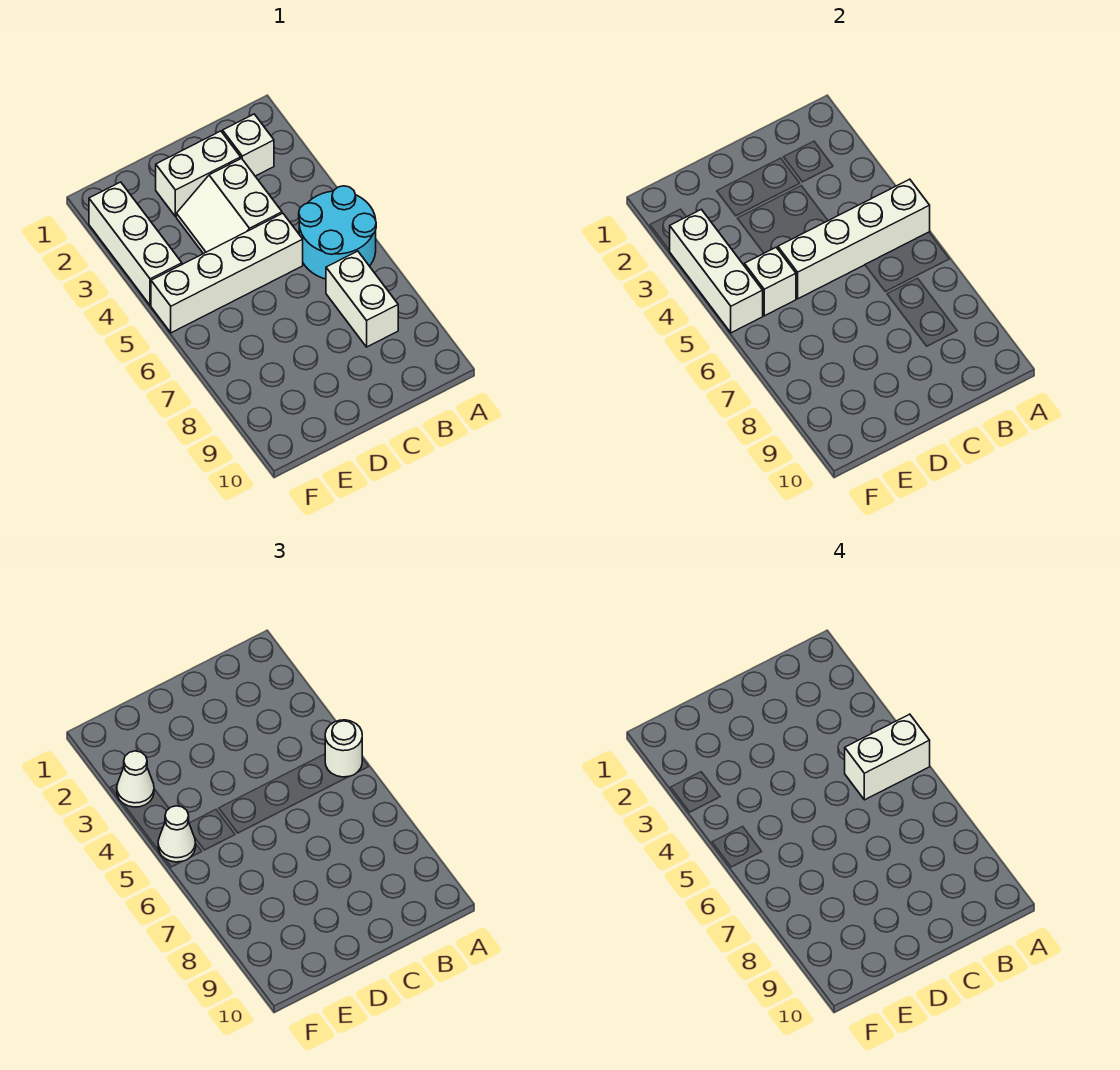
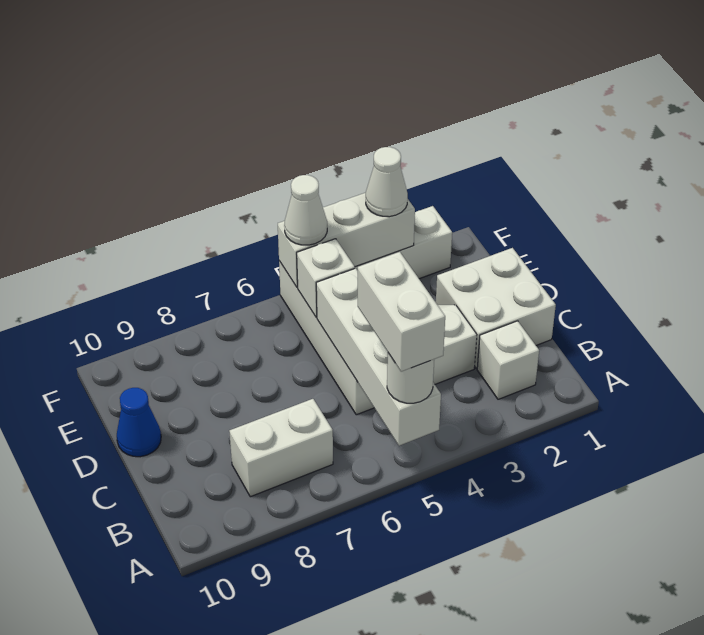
cyan 2x2 round brick [299,186,376,279] -> none
white 1x2 brick [156,131,241,217] -> white 2x2 brick [436,248,556,368]
none -> blue 1x1 cone [117,388,161,457]

